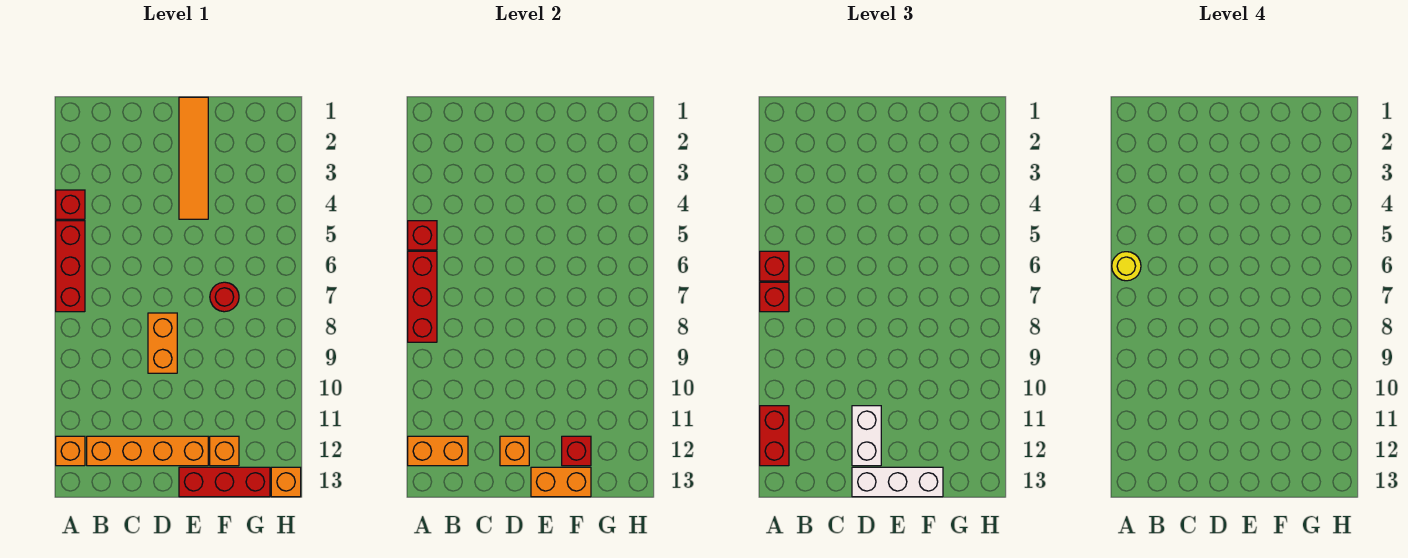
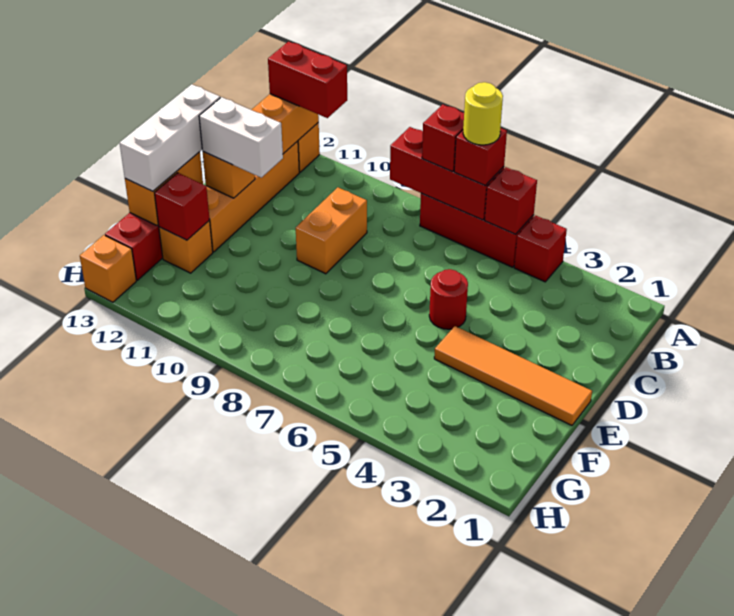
orange 1x2 brick [148,313,177,373] -> orange 1x2 brick turned to [296,187,367,274]
red 1x1 round brick [210,282,239,312] -> red 1x1 round brick moved to [429,269,468,329]

